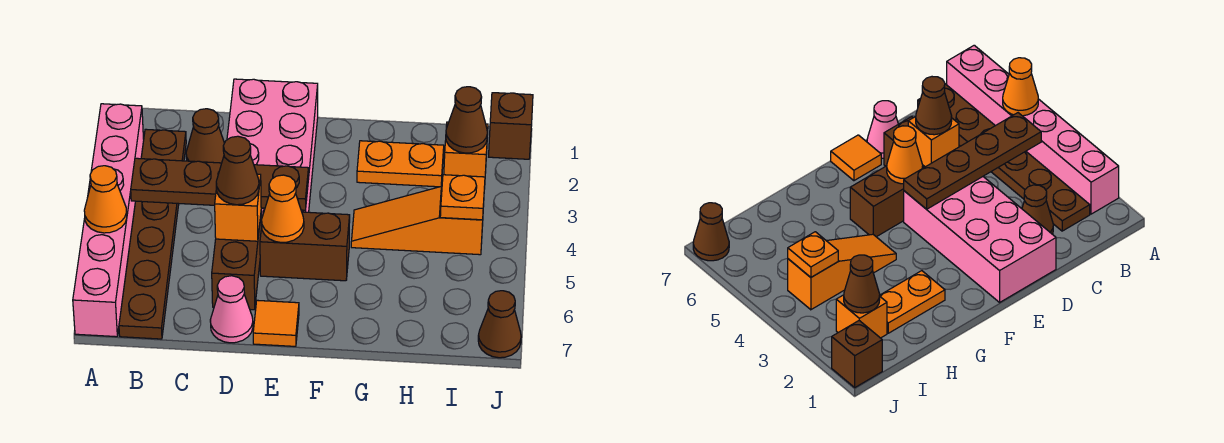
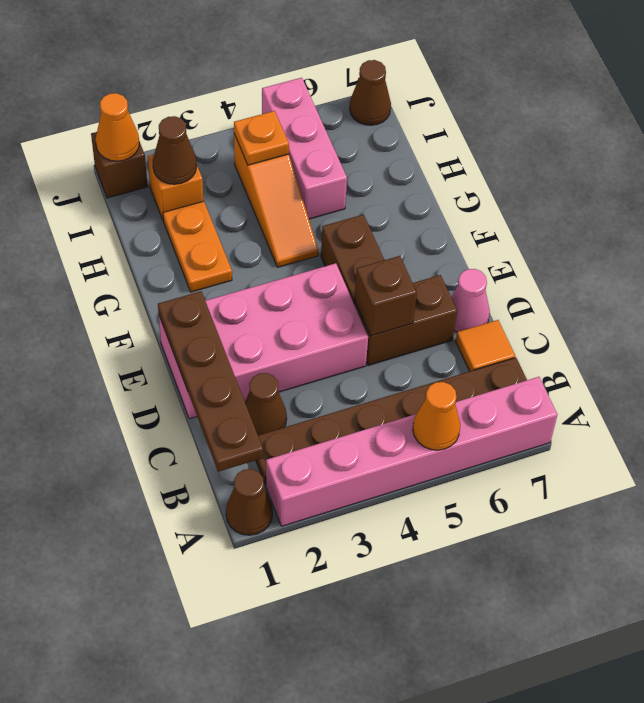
brown 1x4 plate [131,158,309,210] -> brown 1x4 plate moved to [158,291,263,472]
orange 1x1 brick [215,172,261,241] -> brown 1x1 brick [355,256,417,336]
brown 1x1 cone [216,136,259,205] -> brown 1x1 cone moved to [226,469,273,535]
orange 1x1 cone [262,175,304,243] -> orange 1x1 cone moved to [96,93,139,161]
orange 1x1 tile [253,300,299,346] -> orange 1x1 tile moved to [456,320,515,371]
none -> pink 1x3 brick [262,78,347,219]

